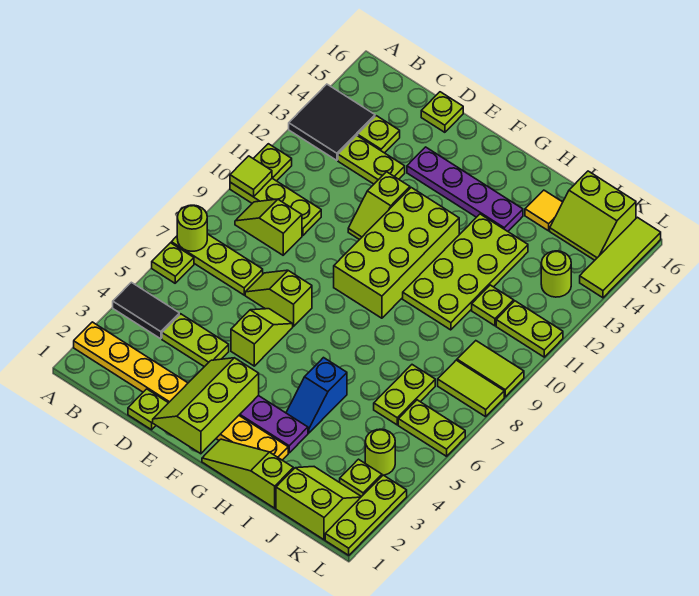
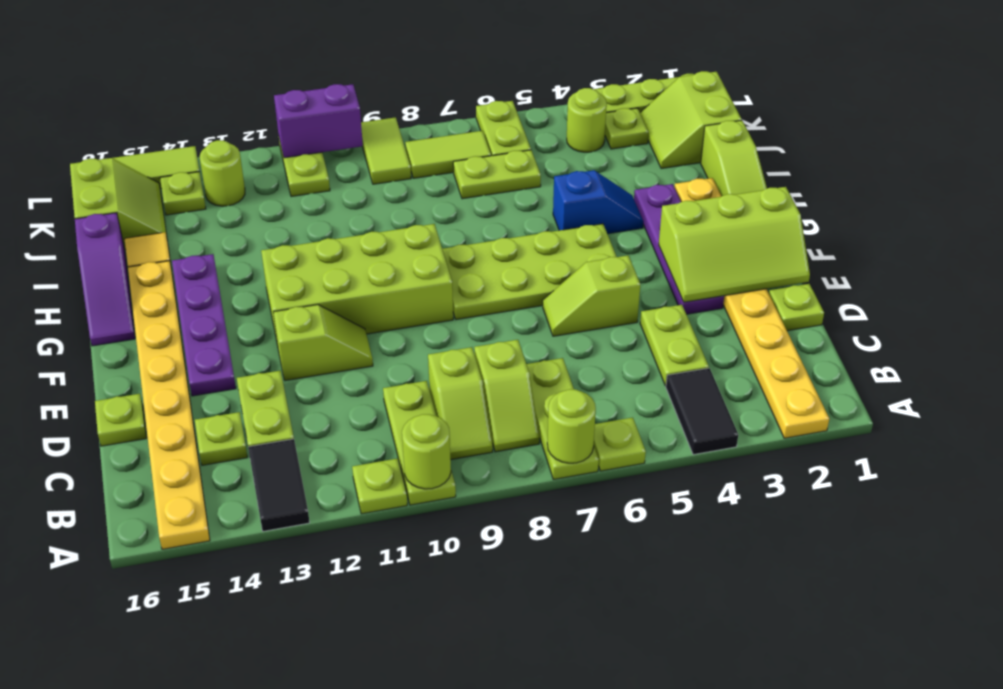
lime 1x1 tile [230,156,272,197] -> lime 1x1 round brick [402,414,451,489]
black 2x2 tile [289,84,375,160] -> black 1x2 tile [248,439,310,531]
none -> yellow 1x8 plate [128,261,210,549]
lime 1x2 slope [245,270,312,327] -> lime 1x2 slope moved to [474,340,540,452]
none -> purple 1x3 slope [75,213,135,346]
lime 2x4 plate [403,214,528,330] -> lime 2x4 plate moved to [442,224,617,320]
lime 1x1 plate [472,285,514,326] -> lime 1x1 plate moved to [160,172,206,215]
lime 1x2 tile [438,360,504,417] -> lime 1x2 tile turned to [405,131,491,178]
none -> purple 1x2 brick [274,84,363,158]

